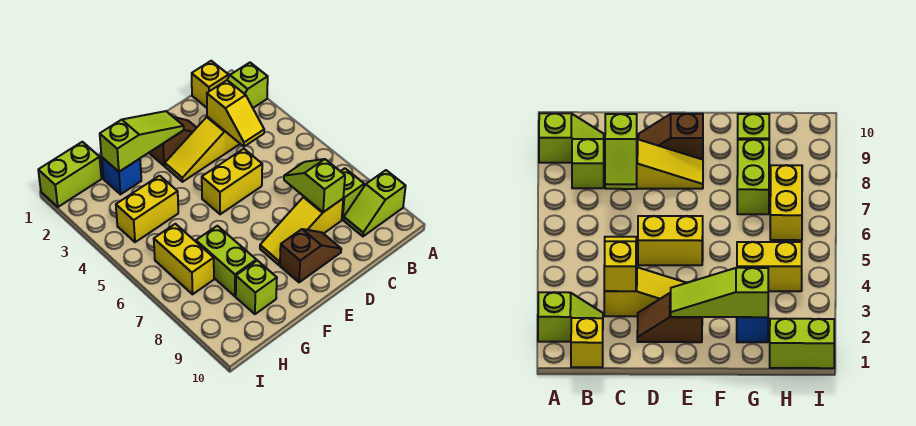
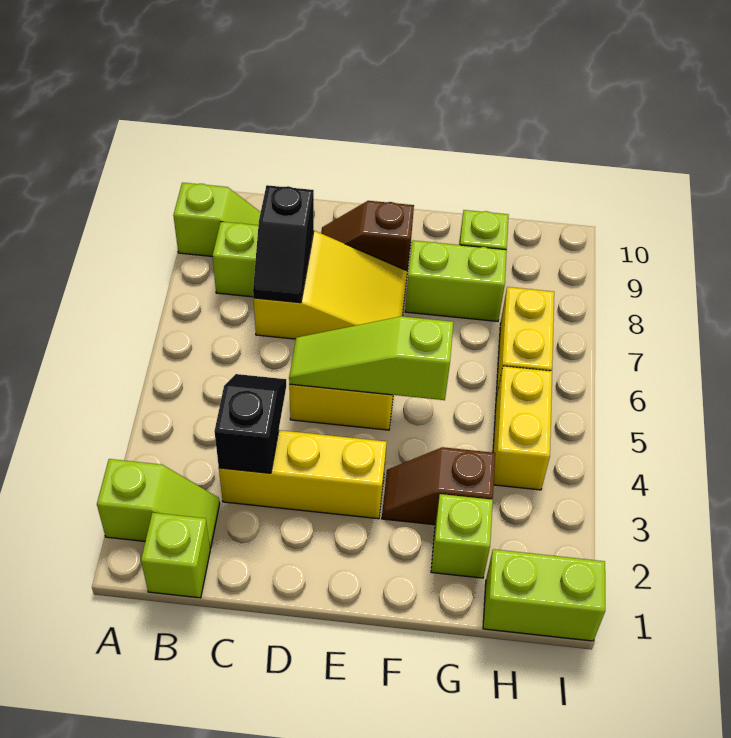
yellow 1x1 brick [192,61,229,108] -> lime 1x1 brick [141,513,210,598]
yellow 1x3 slope [165,117,240,182] -> yellow 1x3 brick [219,430,387,519]
yellow 1x2 slope [207,80,264,147] -> black 1x2 slope [214,374,286,473]
lime 1x2 slope [284,159,345,212] -> black 1x2 slope [253,185,314,303]
yellow 1x3 slope [260,197,343,265] -> yellow 2x3 slope [254,231,407,339]
brown 1x2 slope [149,117,197,166] -> brown 1x2 slope moved to [382,447,495,525]
lime 1x3 slope [100,111,184,172] -> lime 1x3 slope moved to [289,316,453,400]
blue 1x1 brick [102,157,141,194] -> lime 1x1 brick [431,494,493,578]
yellow 1x2 brick [116,176,178,242] -> yellow 1x2 brick turned to [493,366,552,490]
lime 1x2 brick [196,226,256,296] -> lime 1x2 brick turned to [405,240,507,321]

